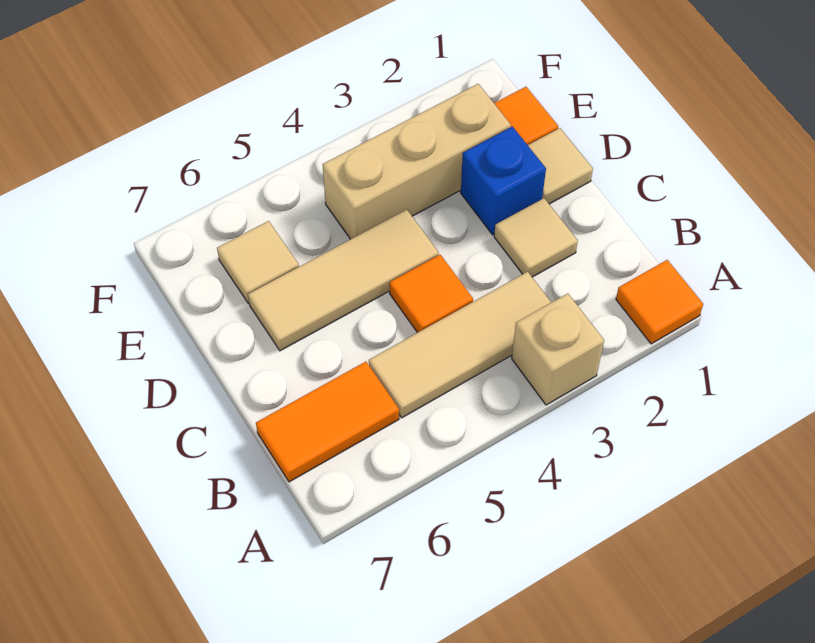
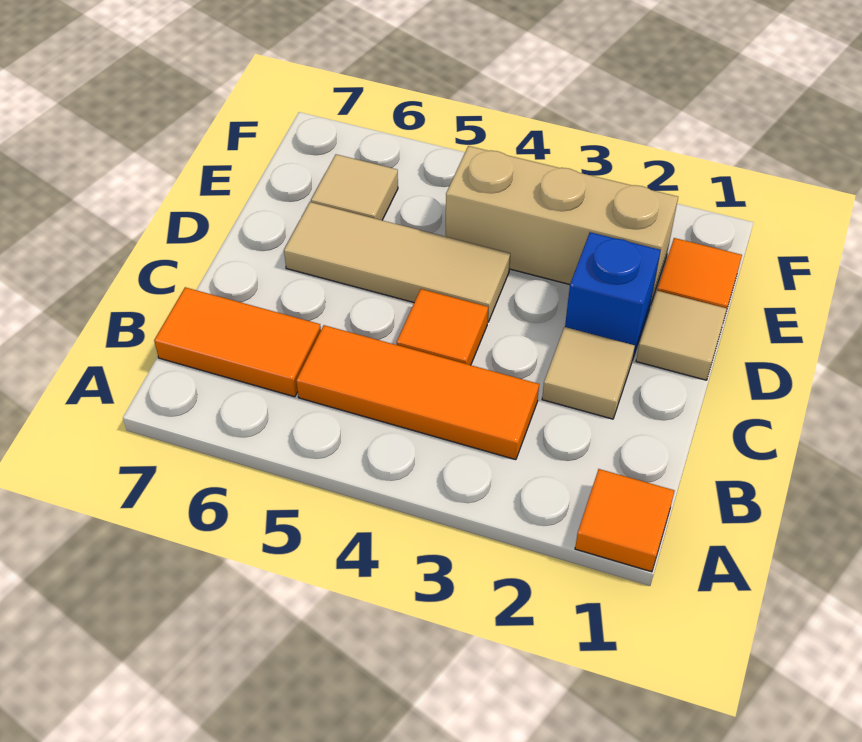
tan 1x1 brick [512,293,604,405] -> none
tan 1x3 tile [369,272,551,418] -> orange 1x3 tile [296,325,539,460]

